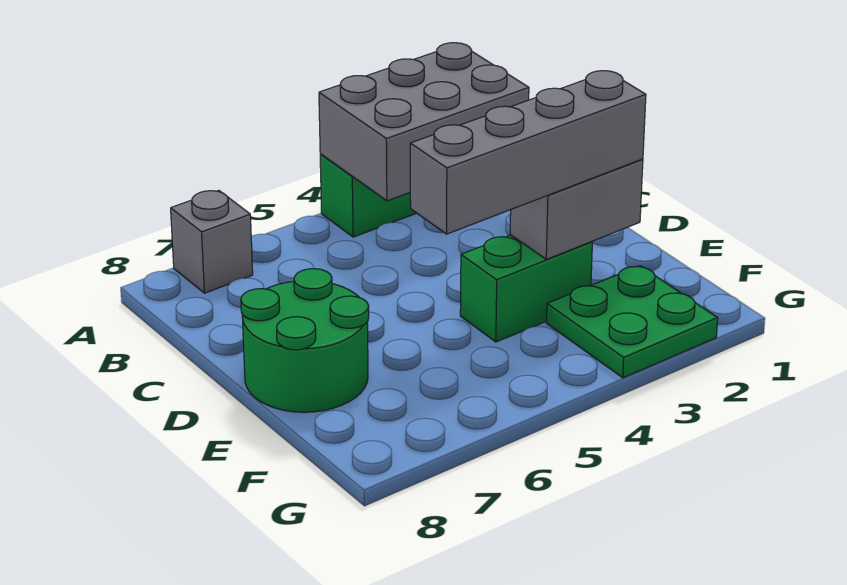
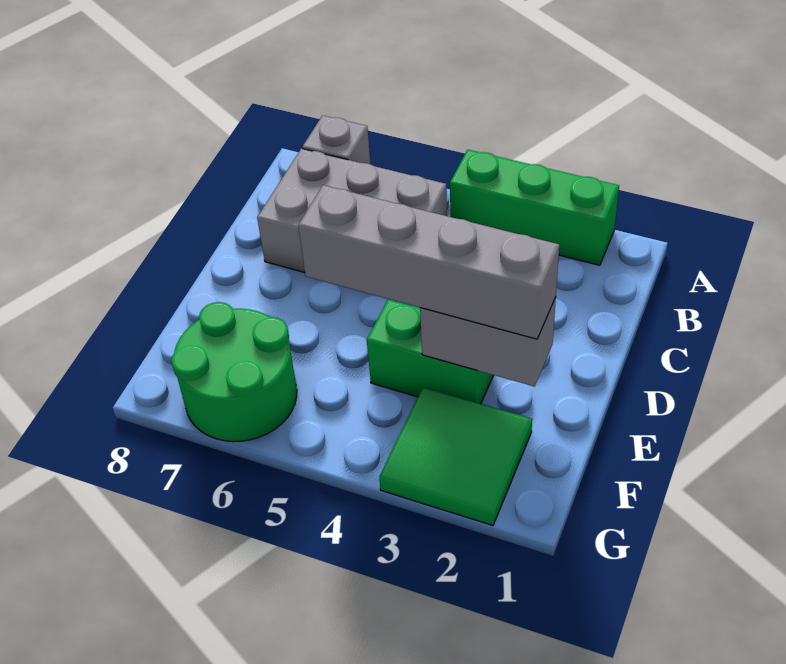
grey 2x3 brick [319,43,529,201] -> grey 2x3 brick moved to [257,148,447,272]
green 2x2 round brick [241,269,369,412] -> green 2x2 round brick moved to [171,302,297,442]
green 2x2 plate [547,266,718,378] -> green 2x2 tile [379,387,532,525]

